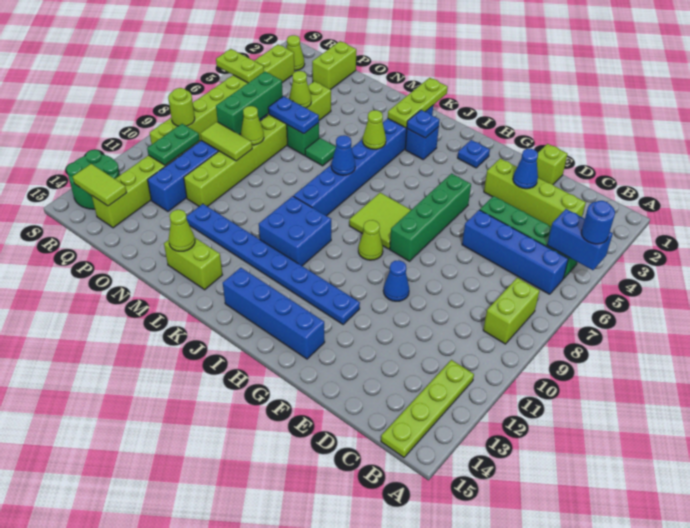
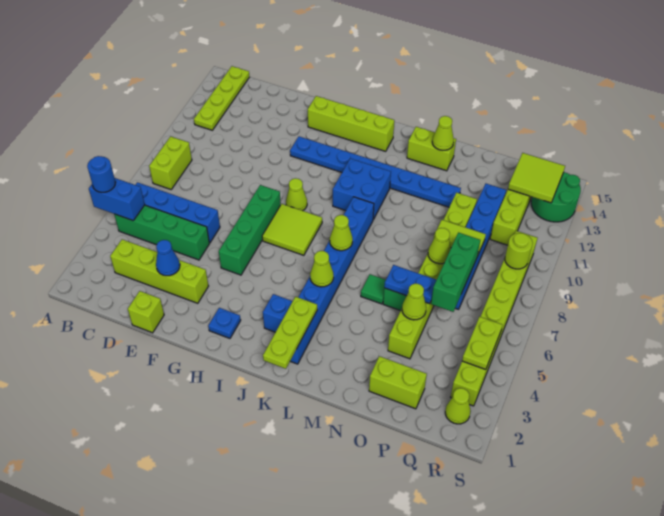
blue 1x1 cone [383,260,409,301] -> none
blue 1x4 brick [223,268,325,359] -> lime 1x4 brick [308,96,394,151]
blue 1x1 plate [407,110,439,138] -> none
blue 1x1 cone [331,135,355,175] -> lime 1x1 cone [330,215,353,251]
lime 1x2 brick [312,41,356,90] -> lime 1x2 brick turned to [369,356,427,409]
green 1x2 plate [147,124,200,165] -> none
lime 1x2 tile [73,164,127,206] -> lime 2x2 tile [508,153,565,203]
lime 1x2 plate [216,49,264,83] -> lime 1x2 plate turned to [462,317,502,370]

